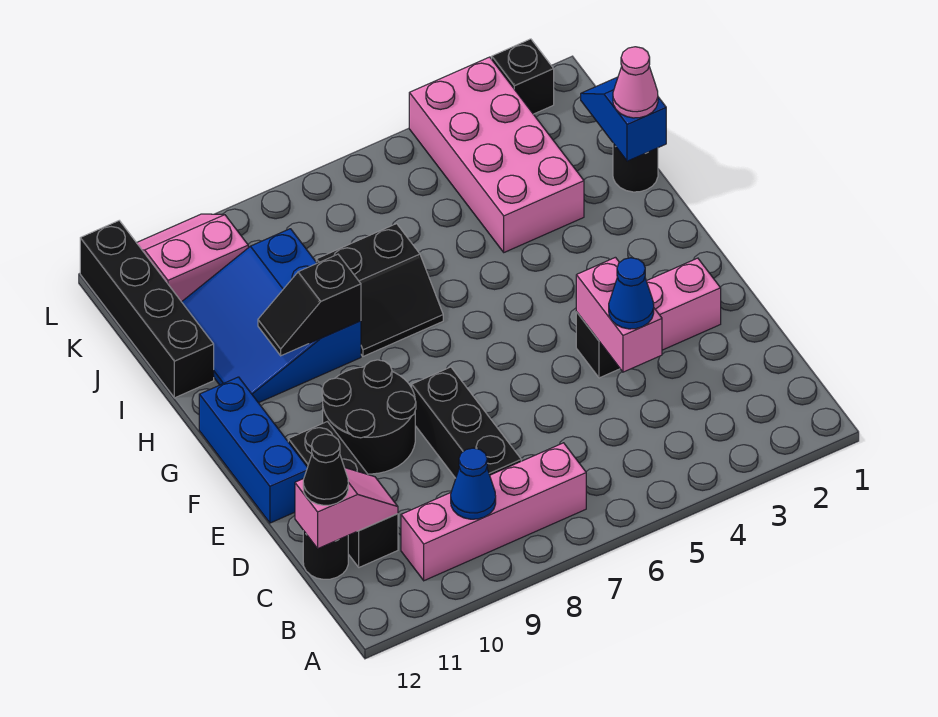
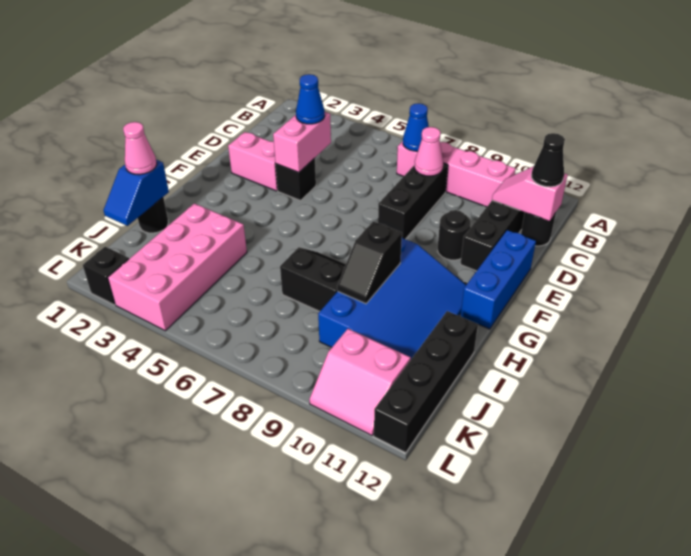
blue 1x1 cone [451,448,496,519] -> blue 1x1 cone moved to [403,103,429,151]
none -> pink 1x1 cone [414,127,443,176]
black 2x2 round brick [322,360,416,474] -> black 1x1 round brick [438,210,471,260]
blue 3x3 slope [182,229,361,403] -> blue 3x4 slope [318,238,466,360]
black 1x2 slope [258,254,361,356] -> black 1x2 slope turned to [337,221,402,304]

